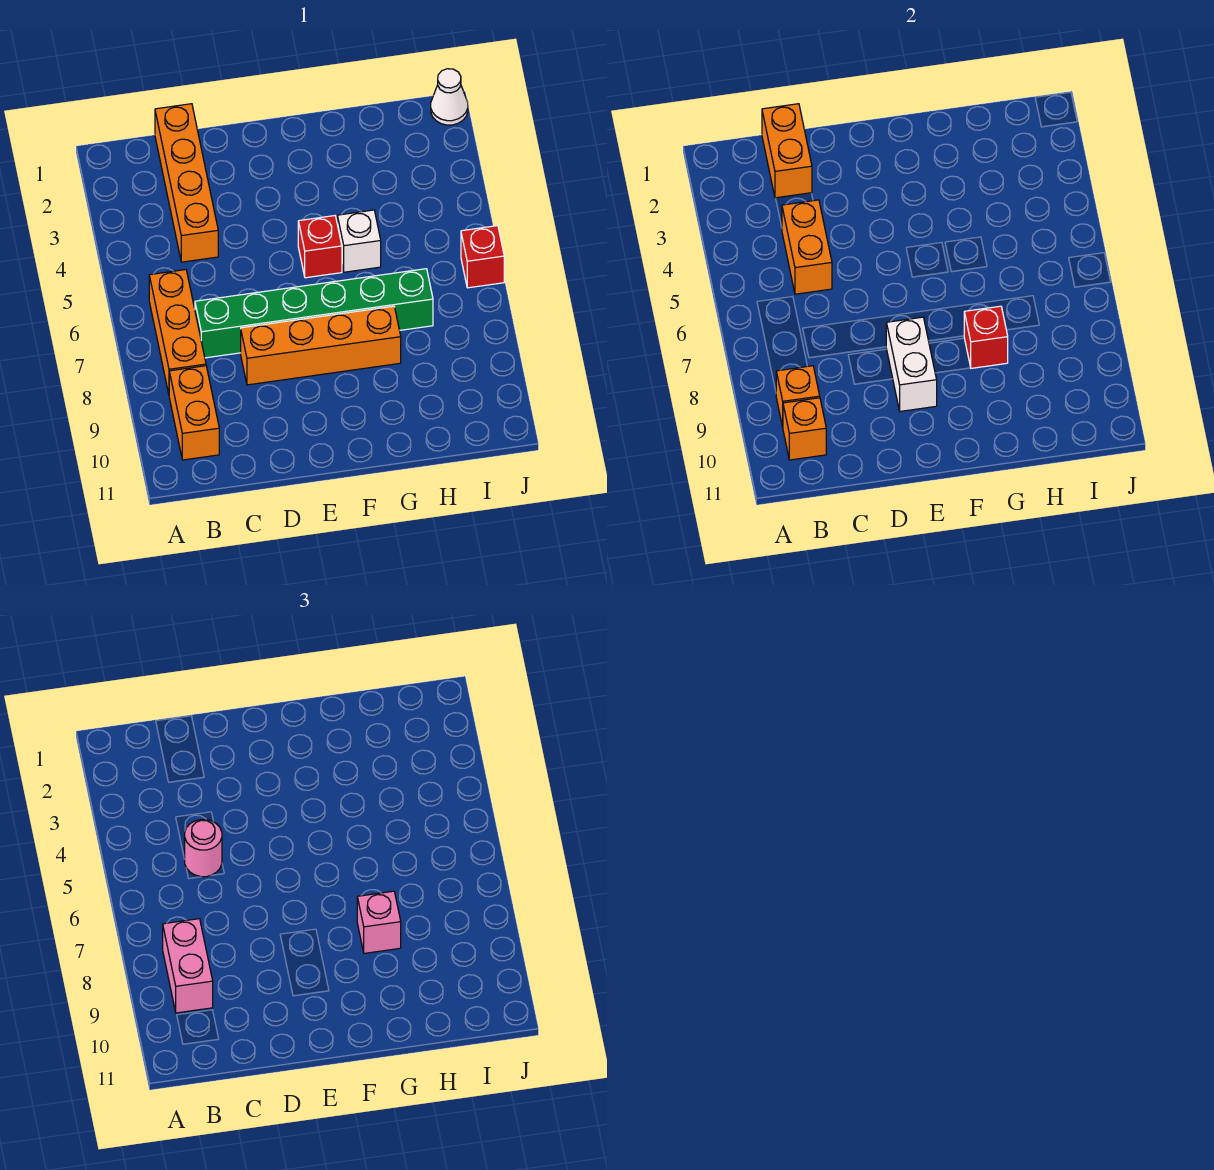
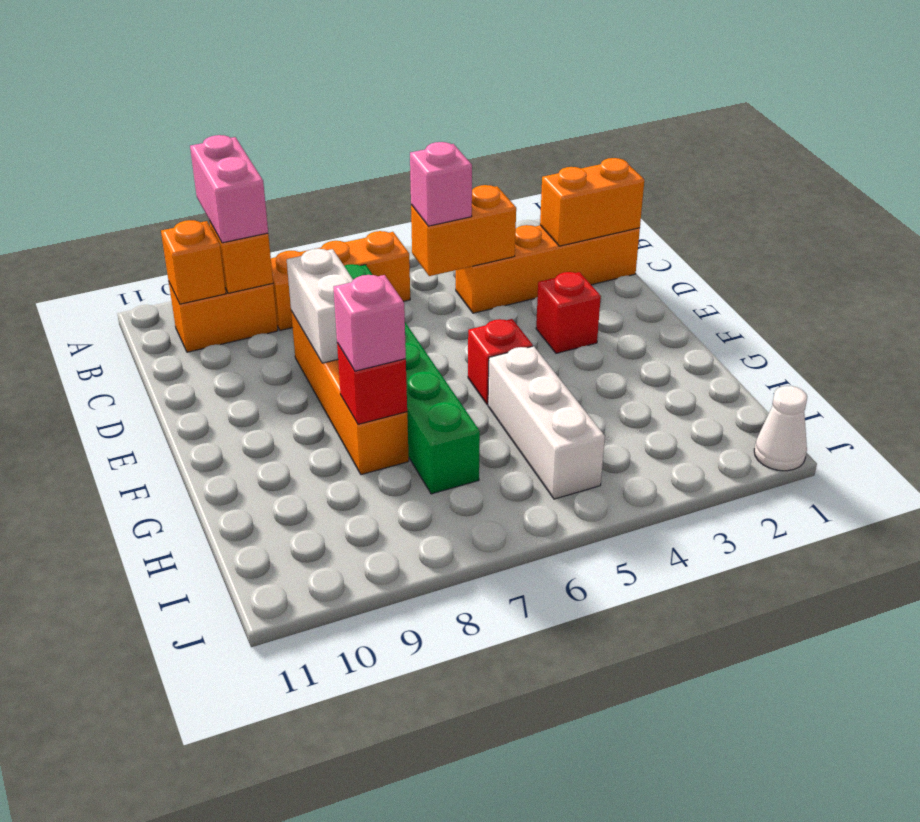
pink 1x2 brick [163,919,213,1013] -> pink 1x2 brick turned to [190,135,268,243]
pink 1x1 round brick [185,819,222,877] -> pink 1x1 brick [410,142,472,226]
white 1x2 brick [886,317,937,411] -> white 1x2 brick turned to [287,249,353,363]
white 1x1 brick [337,210,381,272] -> white 1x3 brick [488,346,605,499]
red 1x1 brick [461,226,504,288] -> red 1x1 brick moved to [536,272,601,353]

